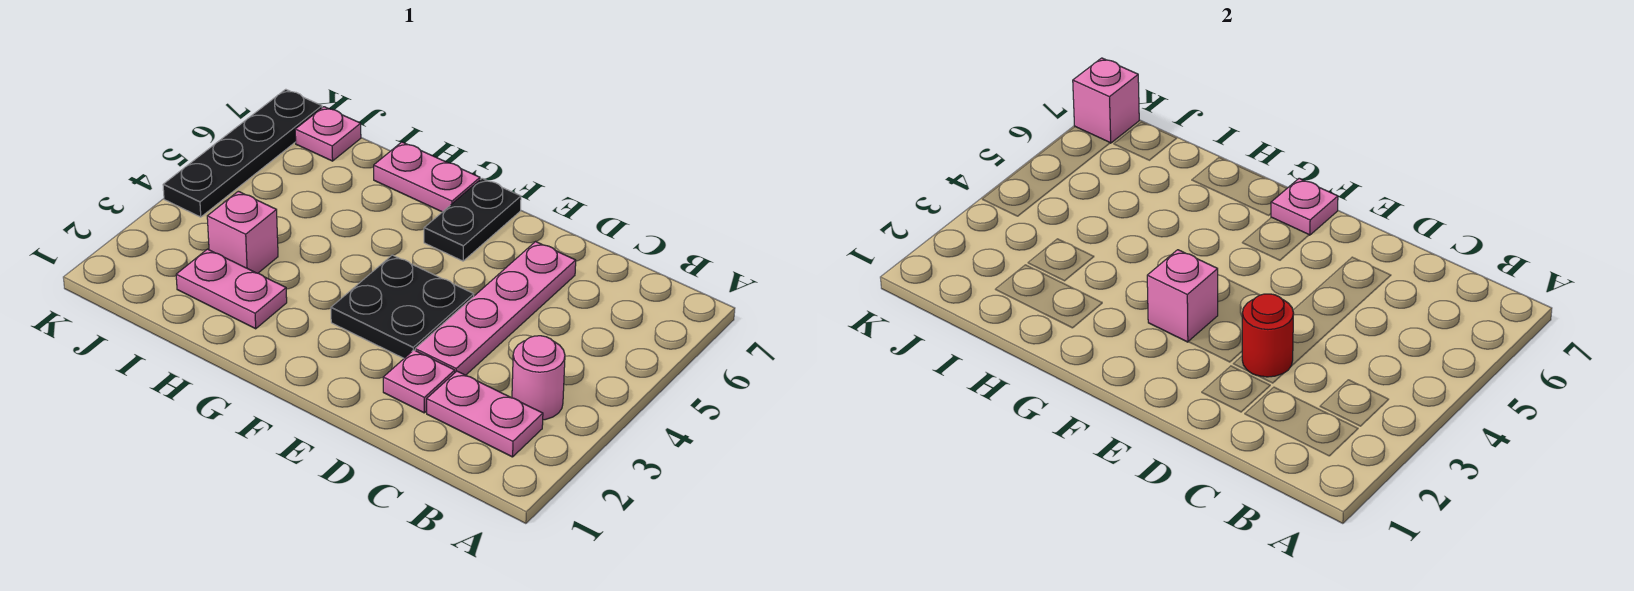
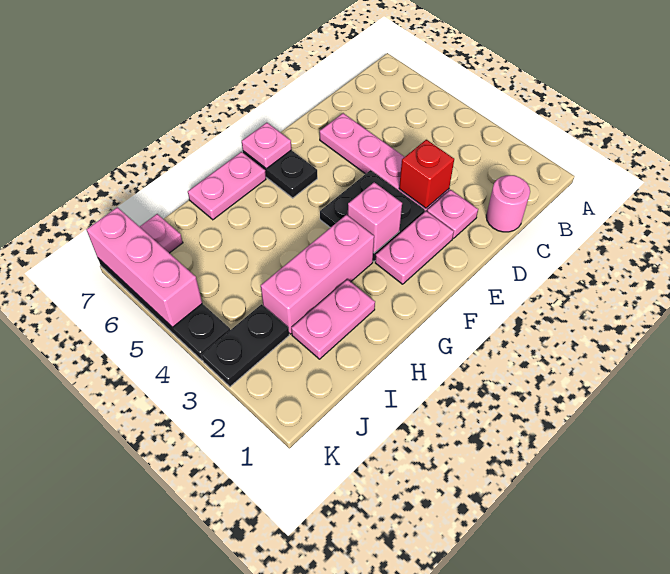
pink 1x2 plate [427,371,543,457] -> pink 1x2 plate moved to [375,211,454,284]
pink 1x1 round brick [512,336,565,420] -> pink 1x1 round brick moved to [486,175,530,232]
red 1x1 round brick [1242,294,1294,377] -> red 1x1 brick [399,140,454,208]
pink 1x1 brick [207,191,278,273] -> pink 1x3 brick [261,215,374,334]
none -> black 1x2 plate [201,304,289,387]
pink 1x1 brick [1073,58,1139,143] -> pink 1x3 brick [86,207,202,327]

